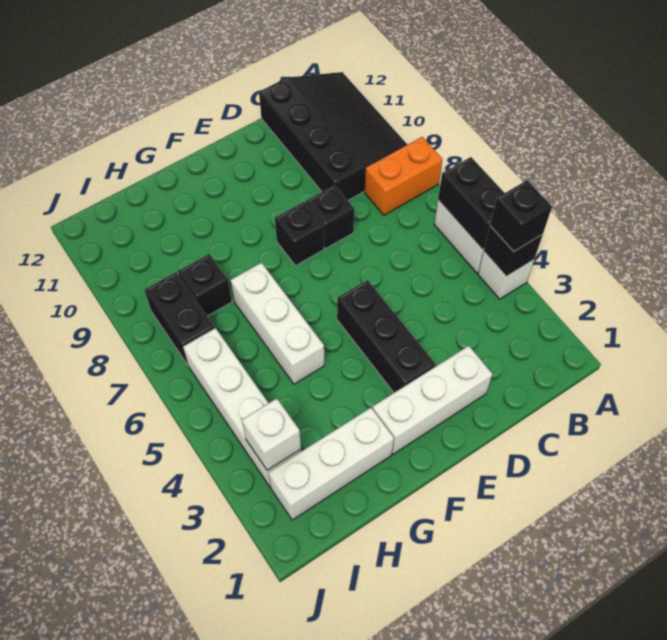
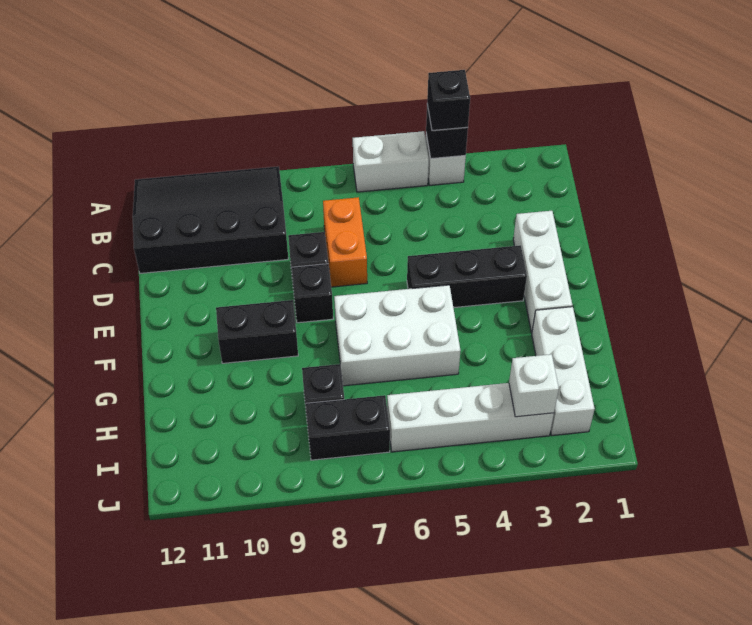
black 1x2 brick [438,157,504,250] -> black 1x2 brick moved to [216,300,298,363]
orange 1x2 brick [365,137,442,215] -> orange 1x2 brick moved to [323,197,367,287]
white 1x3 brick [231,263,324,384] -> white 2x3 brick [334,285,460,386]

